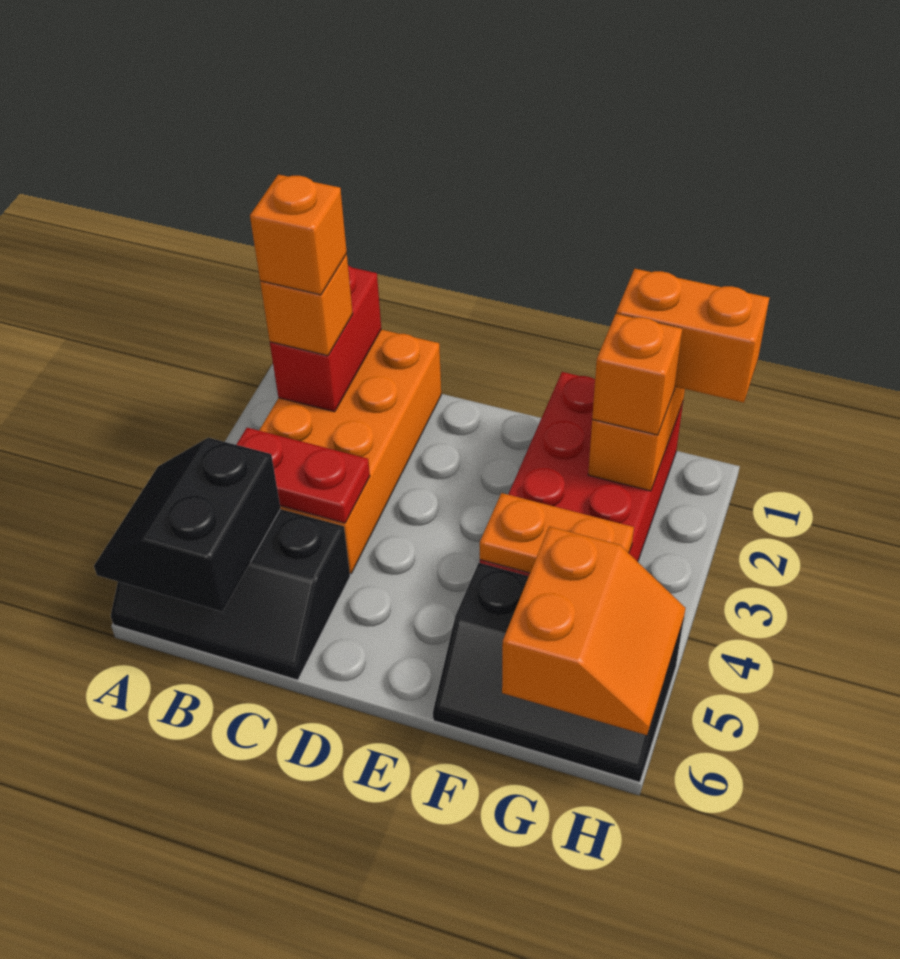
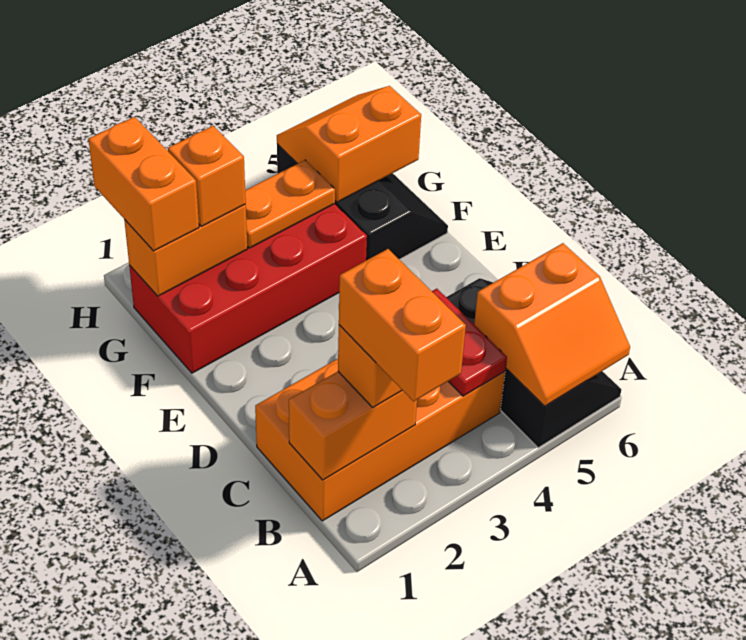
black 2x2 slope [94,438,280,612] -> orange 2x2 slope [474,243,630,406]
red 1x2 brick [270,265,381,412] -> orange 1x2 brick [289,372,417,480]
orange 1x1 brick [250,174,347,295] -> orange 1x2 brick [339,249,466,401]
orange 1x2 plate [480,493,634,573] -> orange 1x2 plate turned to [245,160,335,248]

